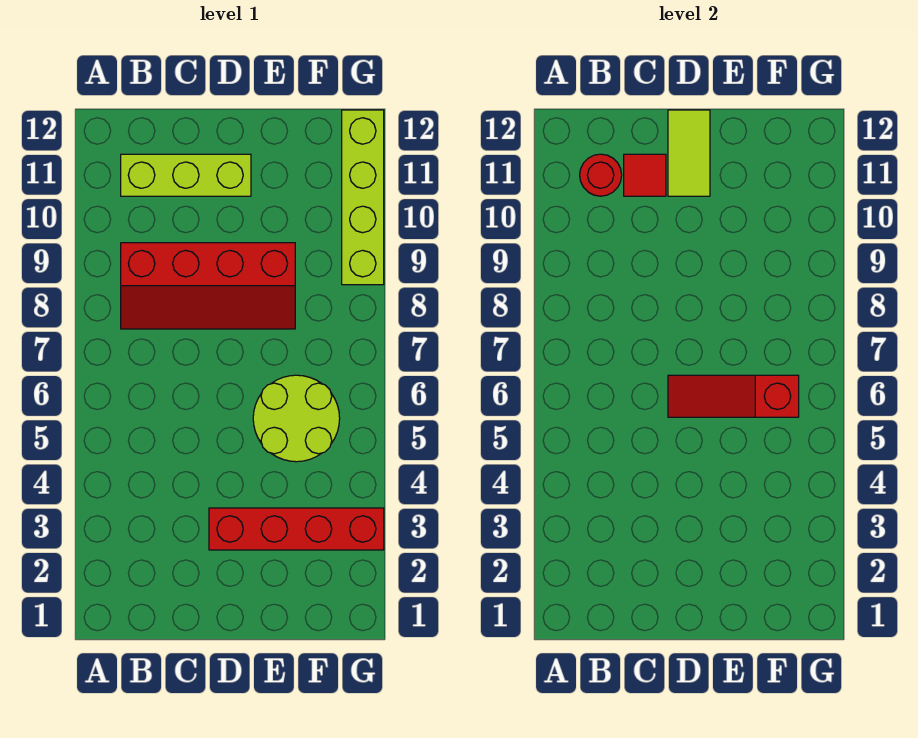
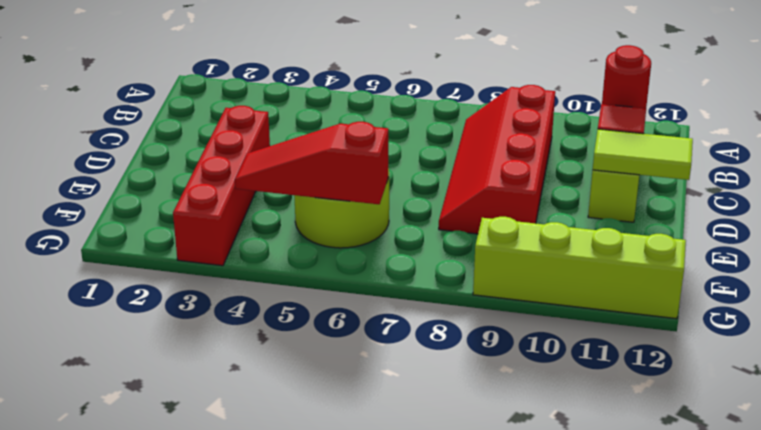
red 1x3 slope [668,375,799,417] -> red 1x3 slope turned to [235,122,388,204]

